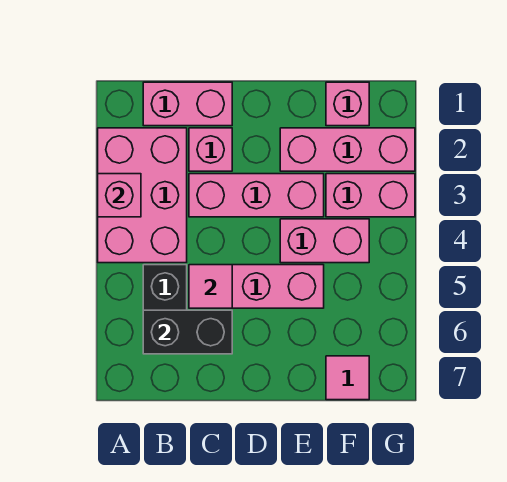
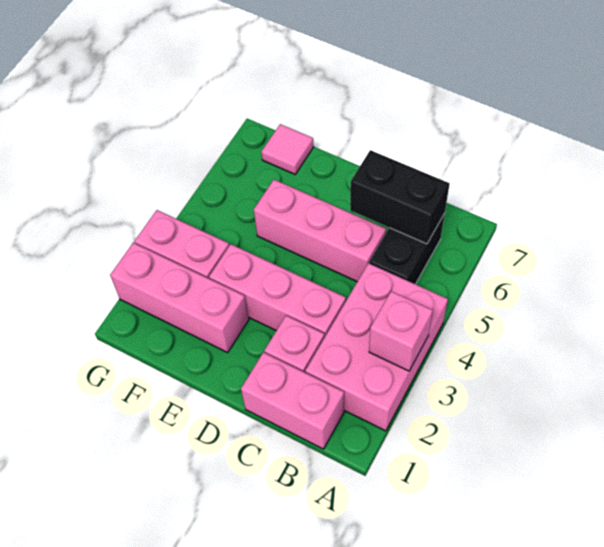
pink 1x1 tile [189,265,232,308] -> none
pink 1x2 brick [280,219,369,263] -> none
pink 1x1 brick [326,82,369,126] -> none

